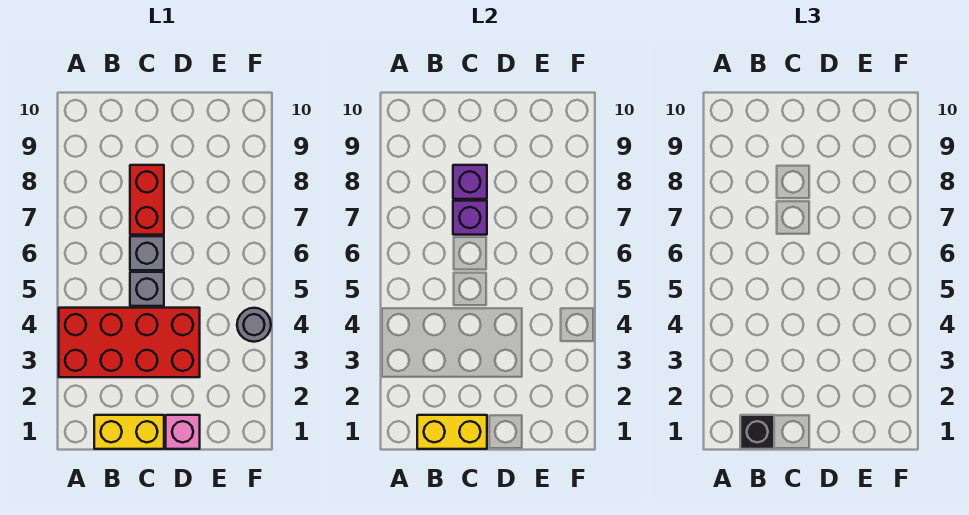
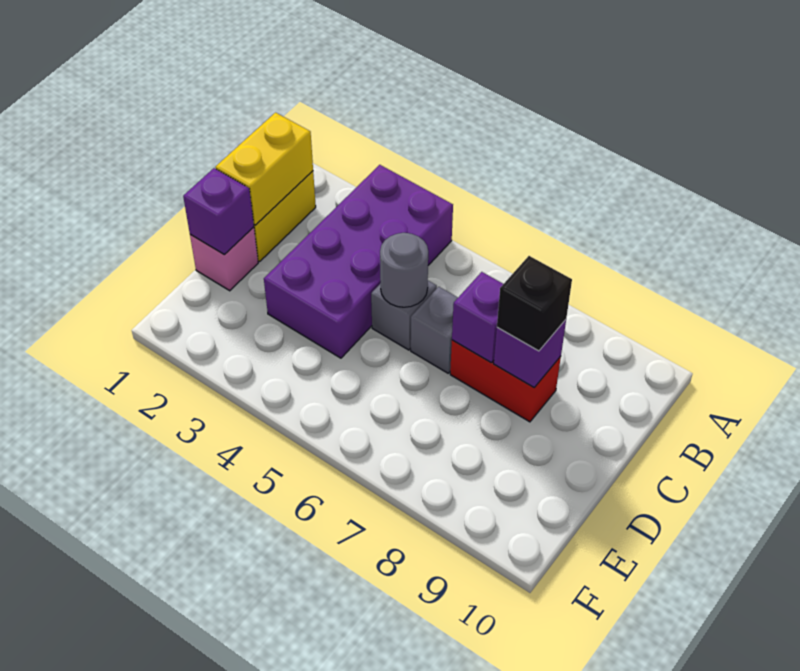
red 2x4 brick [59,308,200,377] -> purple 2x4 brick [264,165,453,358]
black 1x1 brick [740,415,774,449] -> black 1x1 brick moved to [497,256,572,351]
none -> purple 1x1 brick [183,168,254,254]
grey 1x1 round brick [237,308,271,342] -> grey 1x1 round brick moved to [380,233,428,307]

